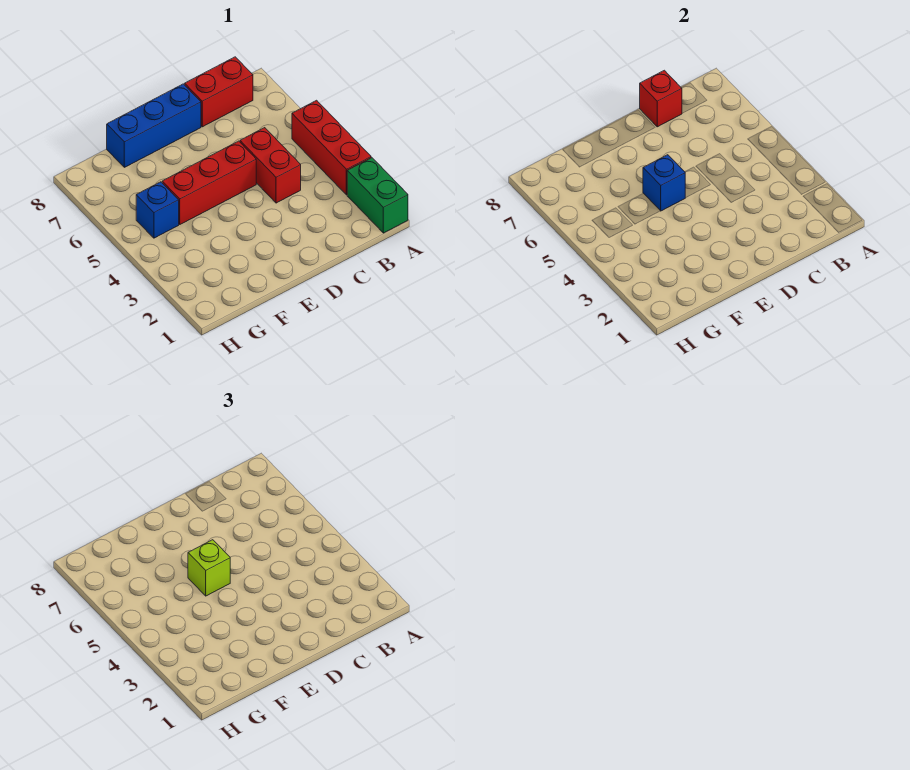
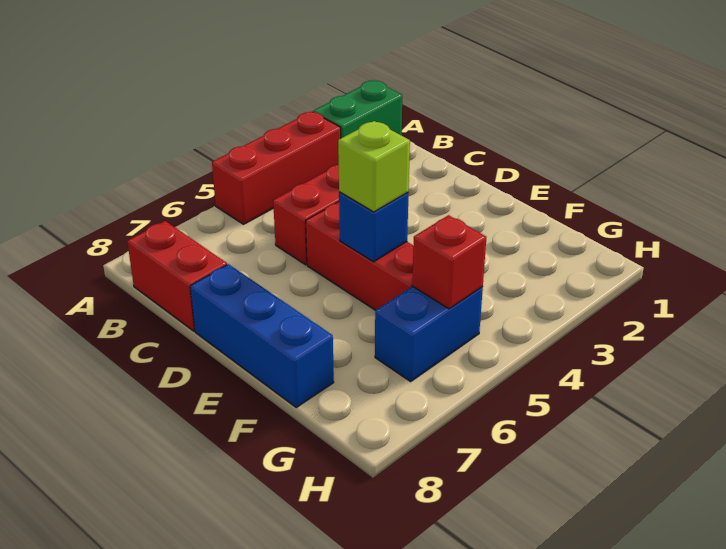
red 1x1 brick [640,70,682,127] -> red 1x1 brick moved to [412,215,486,309]
blue 1x1 brick [136,182,179,238] -> blue 1x2 brick [375,286,483,382]

